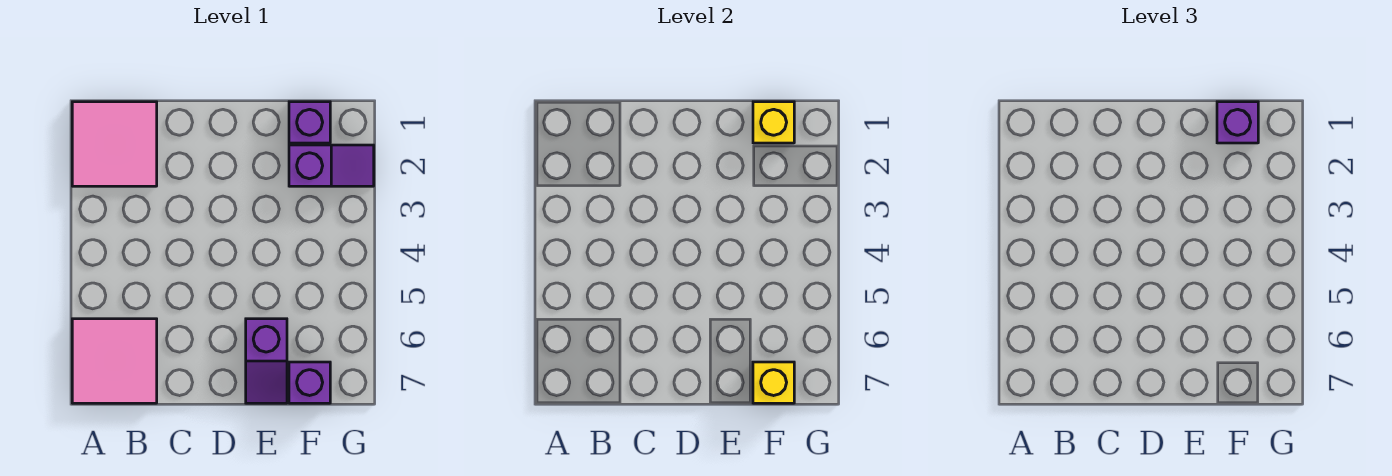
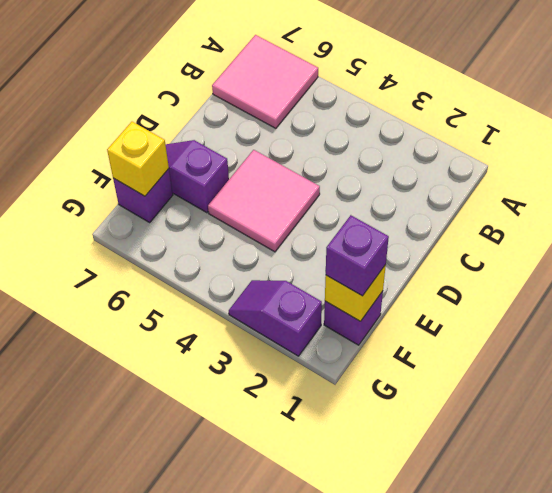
pink 2x2 tile [72,102,157,186] -> pink 2x2 tile moved to [208,150,320,252]
purple 1x2 slope [289,145,374,186] -> purple 1x2 slope turned to [229,280,322,356]

